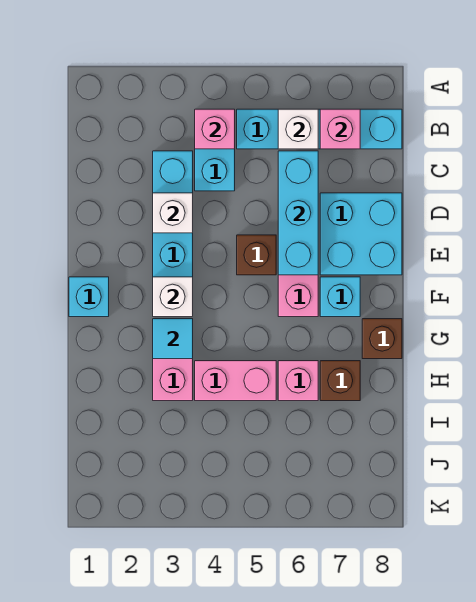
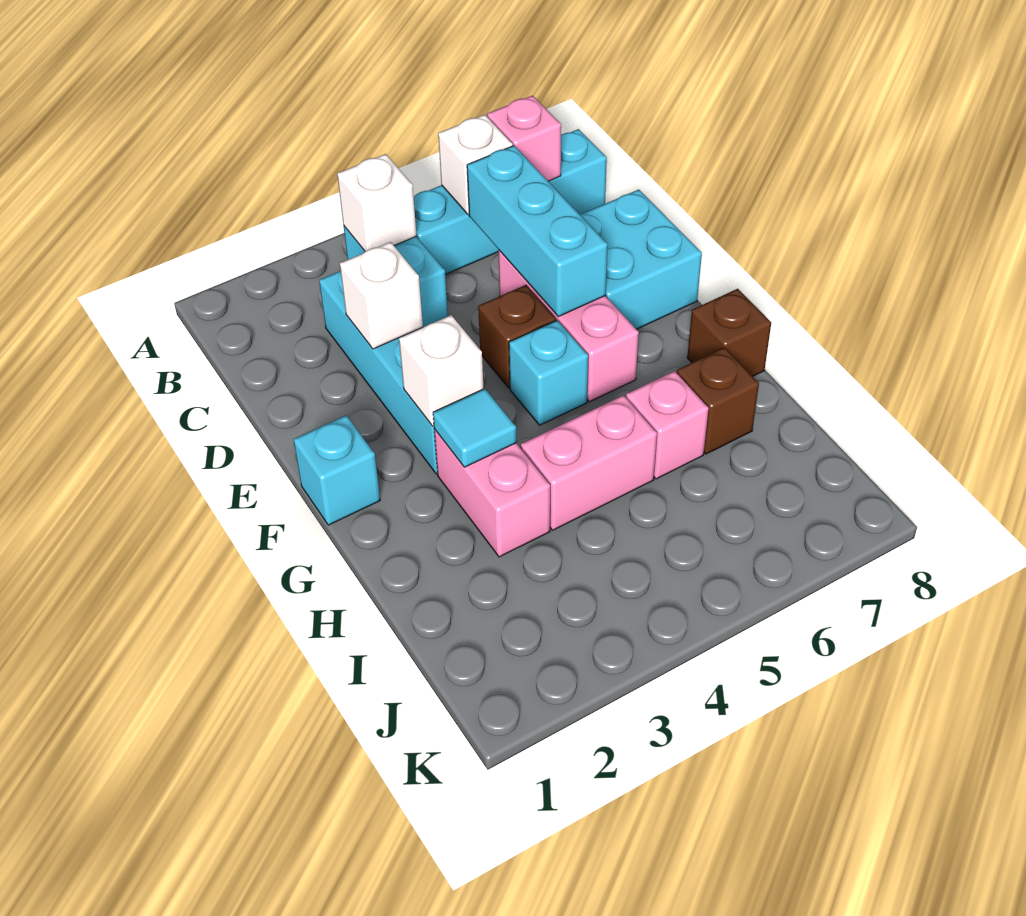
pink 1x1 brick [195,109,235,149] -> white 1x1 brick [337,154,417,251]
cyan 1x1 brick [320,277,360,317] -> cyan 1x1 brick moved to [509,320,588,425]

